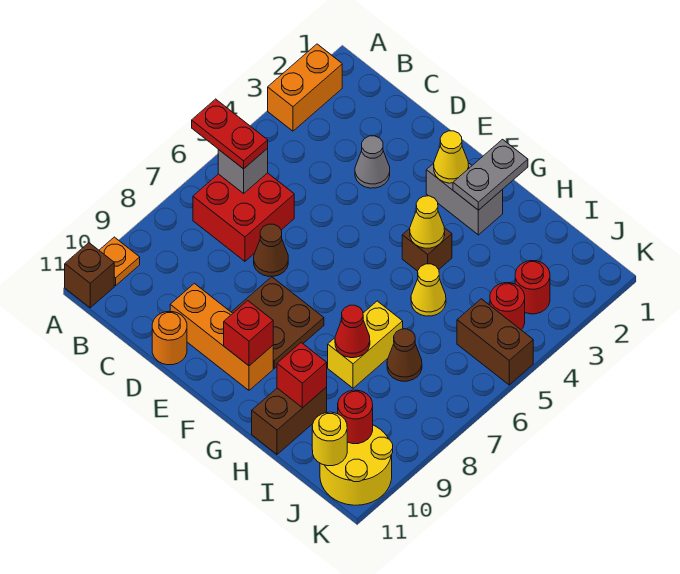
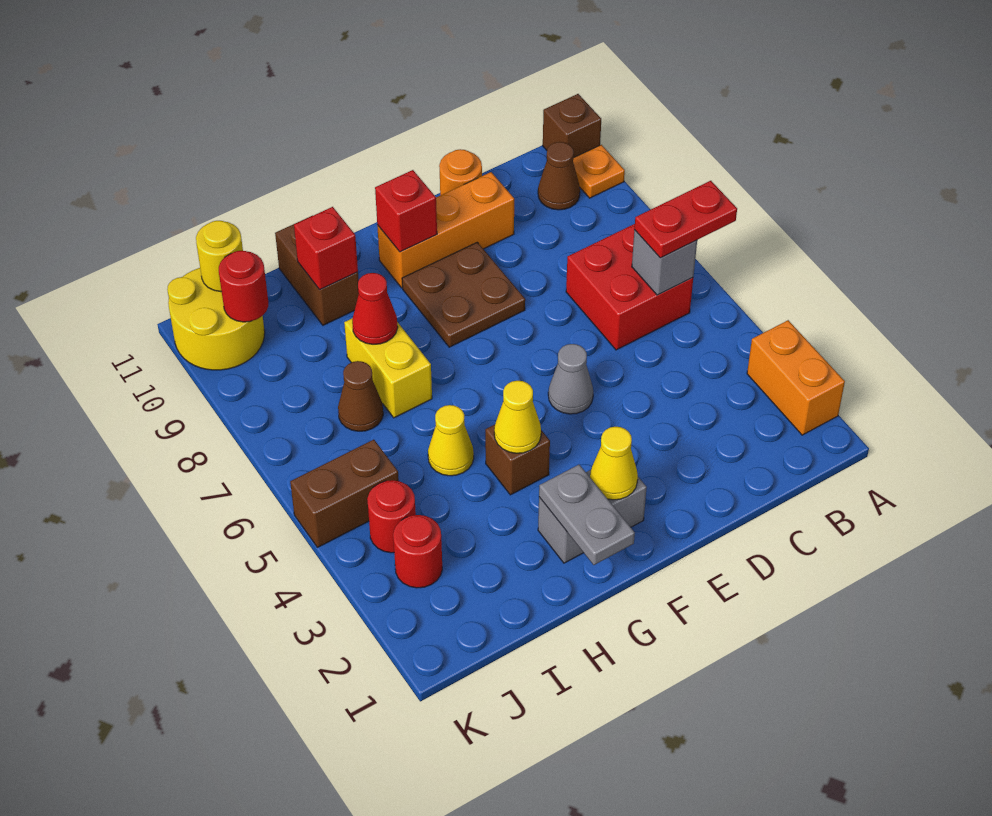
grey 1x1 cone [355,136,390,188] -> grey 1x1 cone moved to [548,344,593,414]
brown 1x1 cone [254,224,288,276] -> brown 1x1 cone moved to [538,142,580,210]

